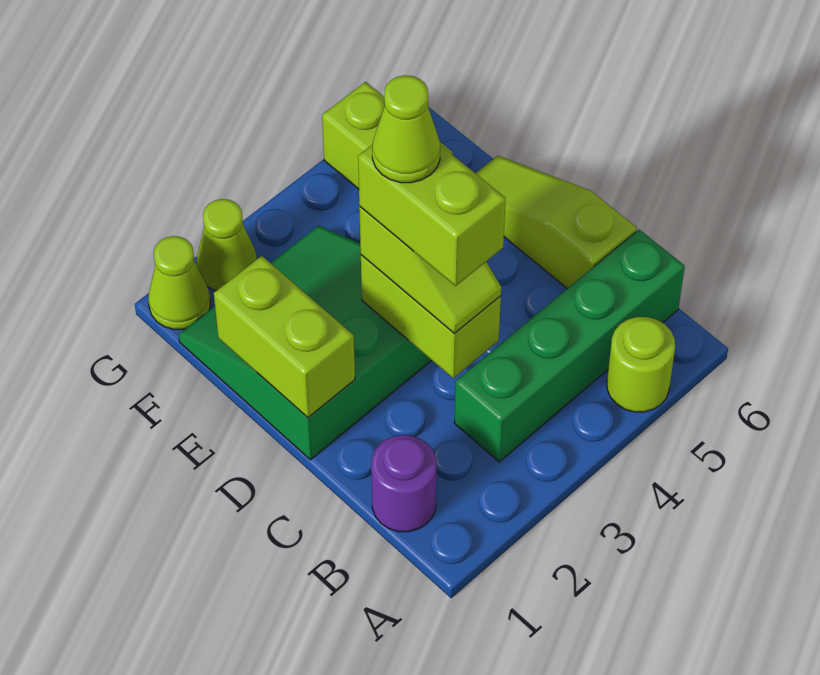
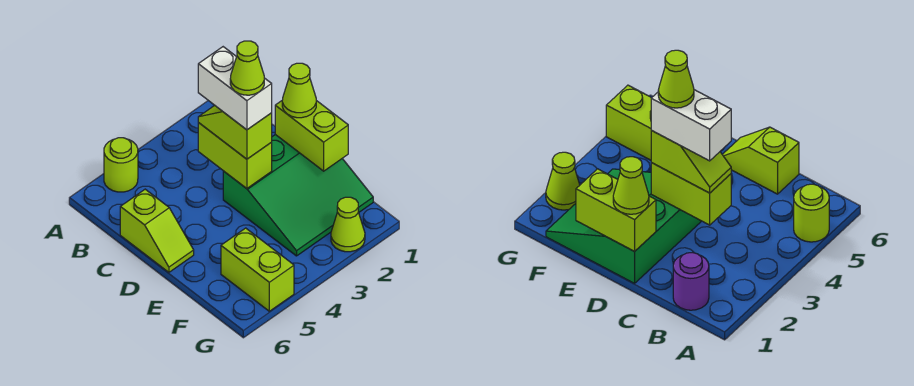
green 1x4 brick [454,229,685,462] -> none
lime 1x2 brick [358,144,506,286] -> white 1x2 brick [198,47,272,130]
lime 1x3 slope [476,156,636,288] -> lime 1x2 slope [120,189,194,272]
lime 1x1 cone [148,236,210,329] -> lime 1x1 cone moved to [282,63,316,118]

